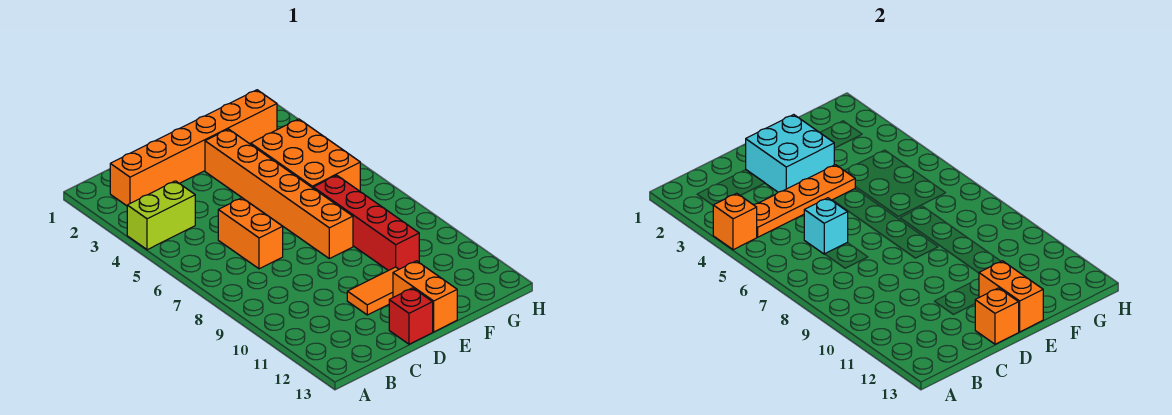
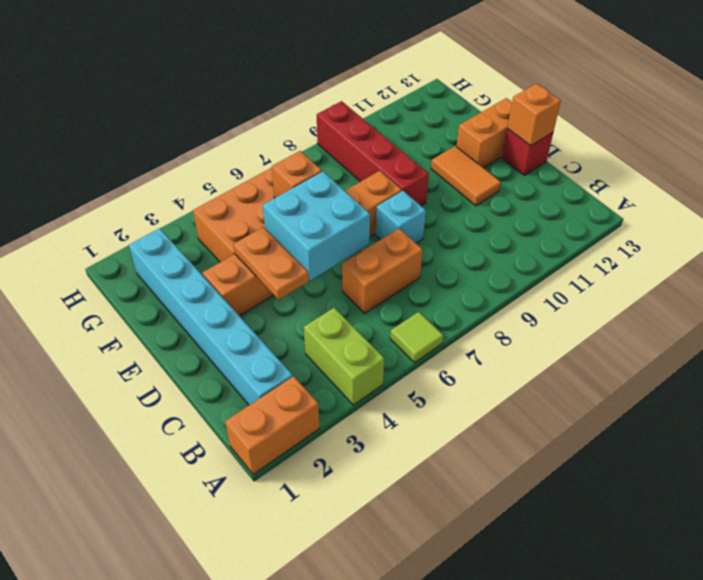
orange 1x1 brick [713,193,757,250] -> orange 1x1 brick moved to [272,151,322,198]
none -> lime 1x1 tile [390,312,443,363]
orange 1x6 brick [110,90,277,206] -> cyan 1x6 brick [129,228,293,405]
orange 1x4 plate [754,165,855,237] -> orange 1x2 plate [233,227,309,300]
cyan 1x1 brick [804,198,848,254] -> cyan 1x1 brick moved to [376,191,426,243]
cyan 2x2 brick [746,115,834,192] -> cyan 2x2 brick moved to [263,172,370,280]
orange 1x2 brick [979,261,1043,332] -> orange 1x2 brick moved to [225,376,320,475]
red 1x4 brick [313,175,419,271] -> red 1x4 brick turned to [317,101,429,206]

